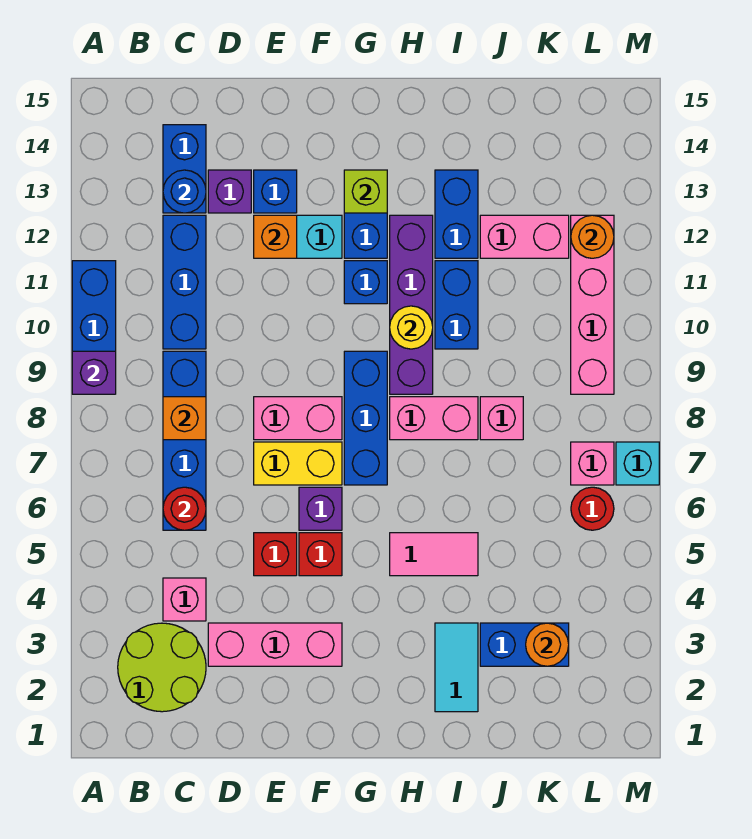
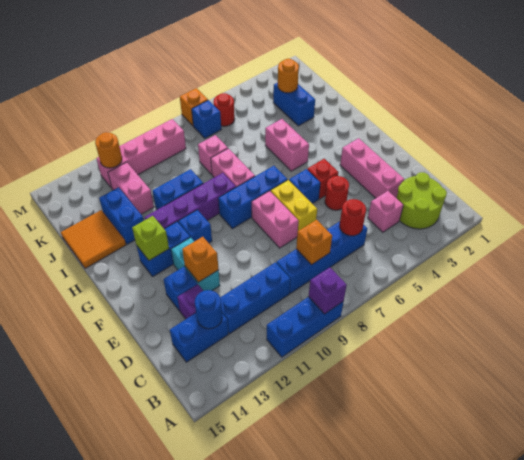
red 1x1 brick [254,533,297,576] -> red 1x1 round brick [325,176,349,210]
purple 1x1 brick [299,487,342,530] -> blue 1x1 brick [289,169,320,204]
pink 1x2 tile [390,533,478,576] -> pink 1x2 brick [265,119,309,171]
yellow 1x1 round brick [390,306,433,349] -> none
cyan 1x2 tile [435,623,478,712] -> none
blue 1x2 brick [435,170,478,258] -> blue 1x2 brick turned to [99,187,144,244]
none -> orange 2x2 tile [61,210,126,268]
pink 1x1 brick [571,442,614,485] -> blue 1x1 brick [192,100,221,138]
cyan 1x1 brick [616,442,659,485] -> orange 1x1 brick [180,88,208,126]

